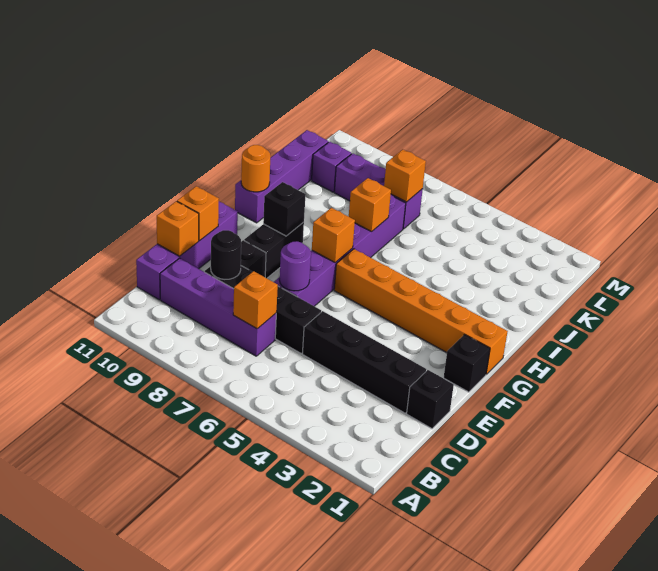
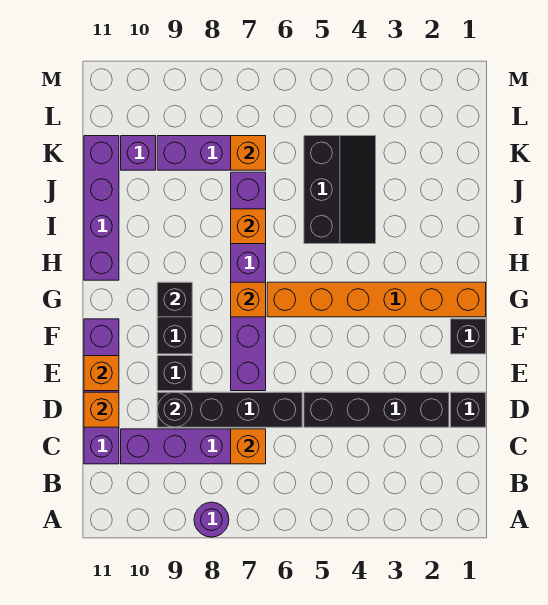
purple 1x1 round brick [279,241,311,291] -> purple 1x1 round brick moved to [194,502,229,537]
orange 1x1 round brick [241,145,270,192] -> none
none -> black 2x3 slope [304,136,376,244]

